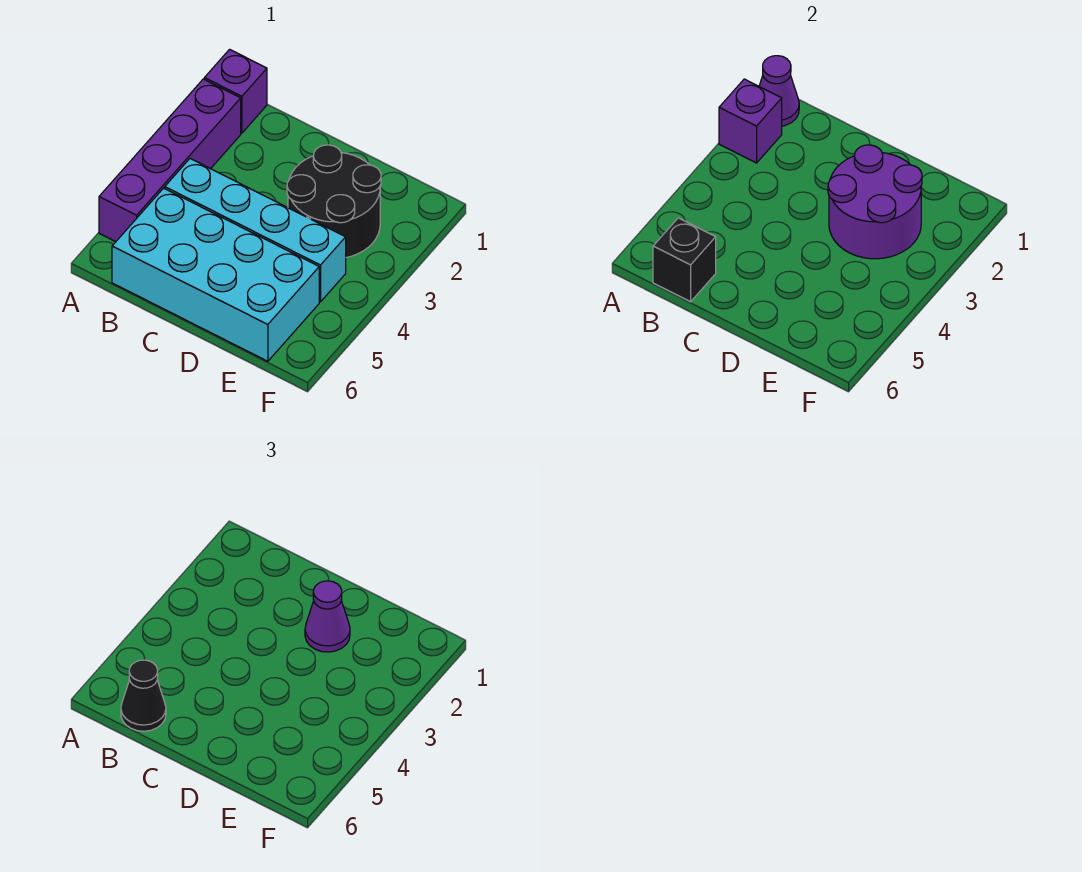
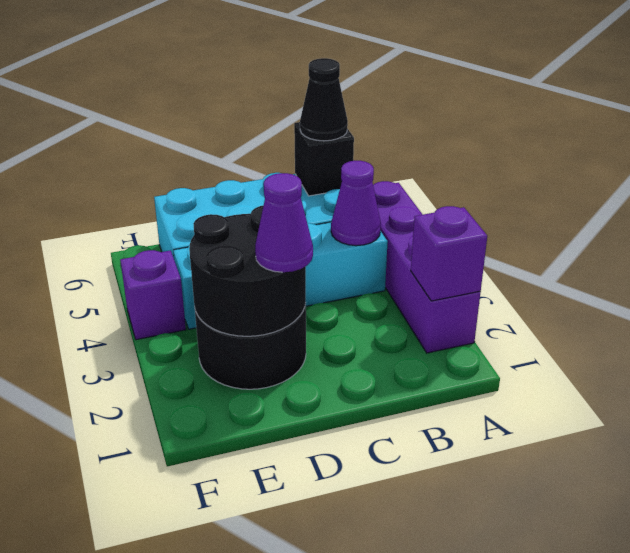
purple 1x1 brick [204,49,267,133] -> purple 1x1 brick moved to [120,250,186,340]
purple 1x1 cone [759,56,799,126] -> purple 1x1 cone moved to [331,161,381,246]
purple 2x2 round brick [828,145,922,259] -> black 2x2 round brick [189,206,306,336]

